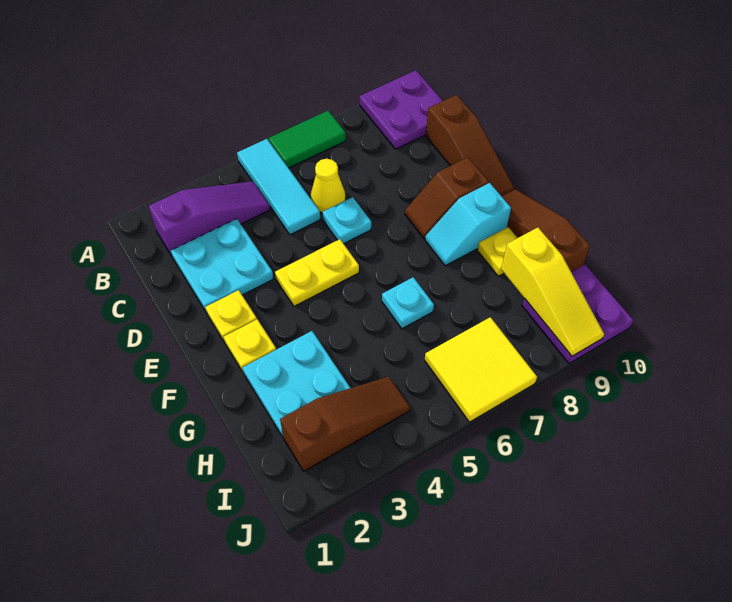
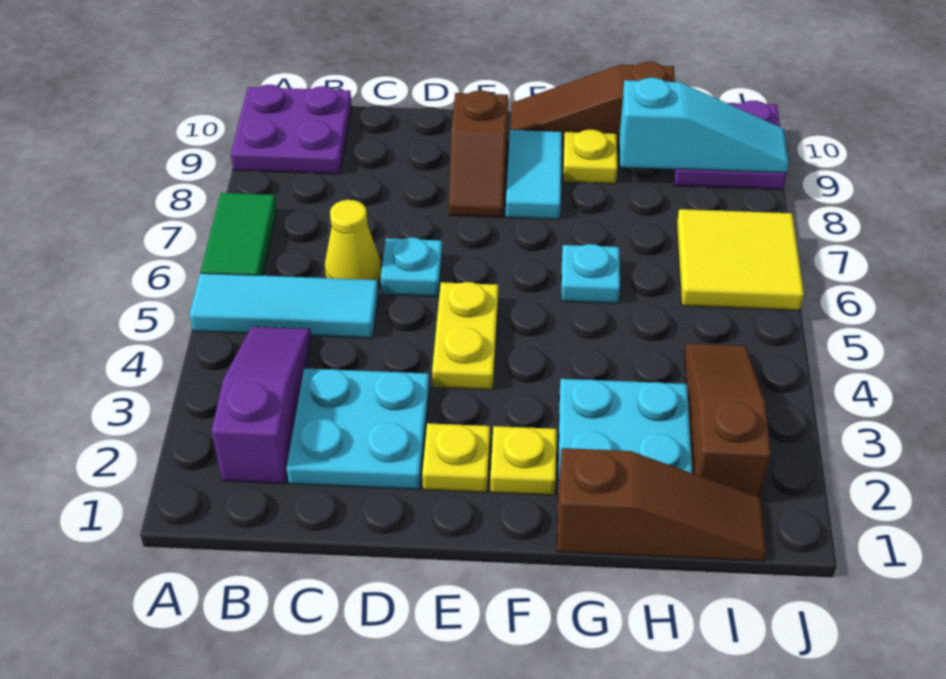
brown 1x3 slope [426,95,514,196] -> brown 1x3 slope moved to [557,448,766,561]
cyan 1x2 slope [425,183,511,266] -> cyan 1x2 tile [506,130,562,220]
yellow 1x3 slope [501,227,604,356] -> cyan 1x3 slope [619,78,789,173]

